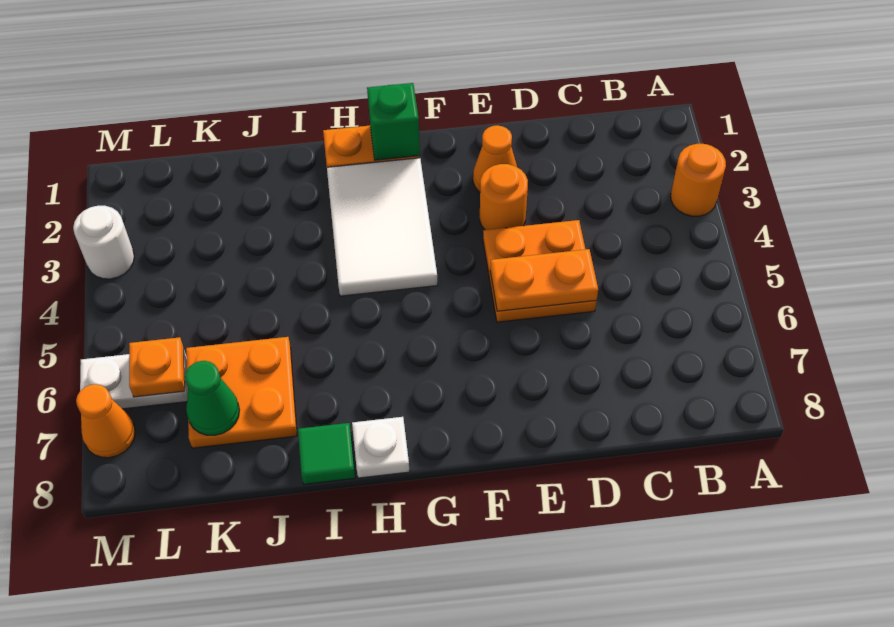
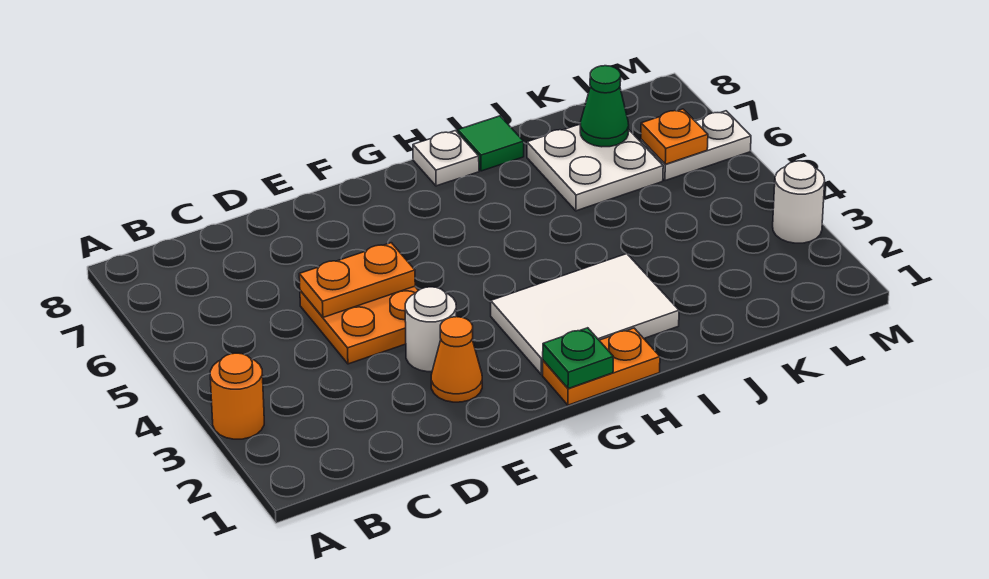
orange 1x1 round brick [480,164,528,230] -> white 1x1 round brick [405,287,456,372]
green 1x1 brick [367,83,420,160] -> green 1x1 plate [543,328,613,389]
white 2x3 tile [327,158,438,296] -> white 2x3 tile turned to [491,254,679,375]
orange 2x2 plate [186,337,297,448] -> white 2x2 plate [527,124,663,211]
orange 1x1 cone [76,384,135,458] -> none

